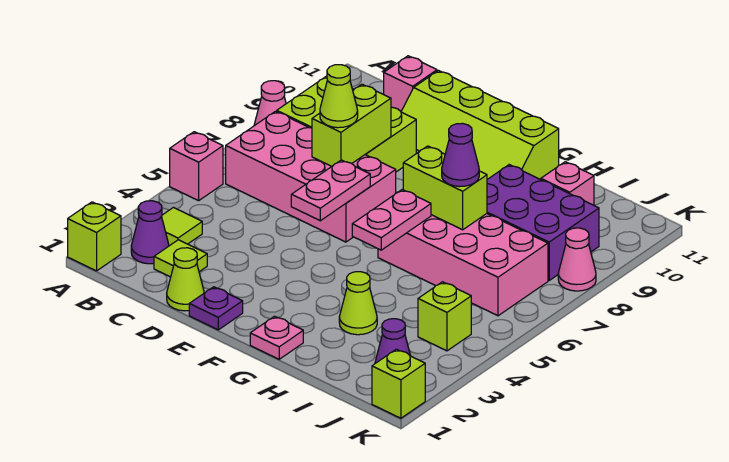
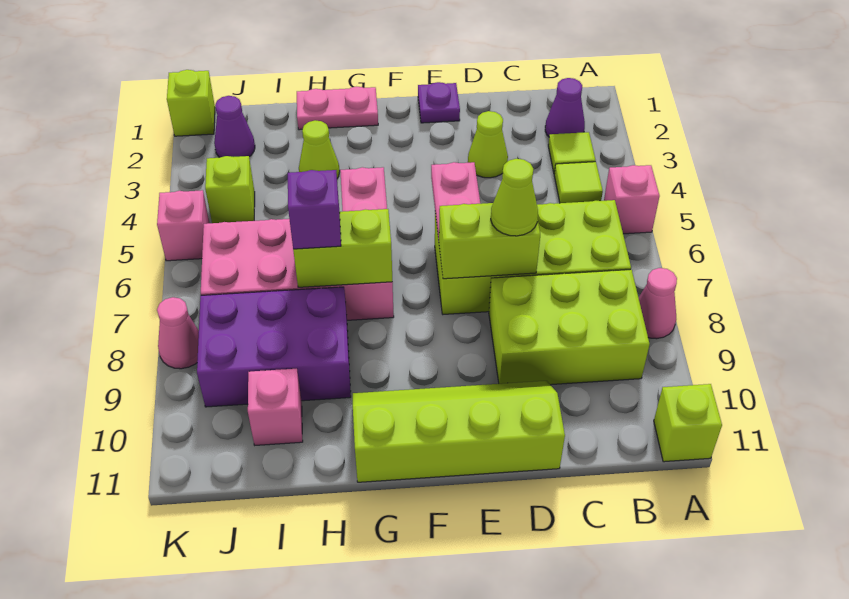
lime 1x1 brick [68,202,121,271] -> lime 1x1 brick moved to [654,384,722,462]
pink 2x4 brick [226,111,396,242] -> lime 2x4 brick [435,200,631,314]
lime 1x1 tile [154,240,207,277] -> lime 1x1 tile moved to [554,162,603,203]
pink 1x1 brick [384,56,437,111] -> pink 1x1 brick moved to [157,190,209,261]
lime 1x1 cone [167,248,204,311] -> lime 1x1 cone moved to [468,111,508,178]
lime 1x2 brick [312,84,391,166] -> lime 1x2 brick turned to [439,203,540,279]
pink 1x1 plate [250,316,303,359] -> pink 1x2 plate [297,87,378,130]
purple 1x1 cone [442,123,479,187] -> purple 1x1 brick [288,170,341,249]

